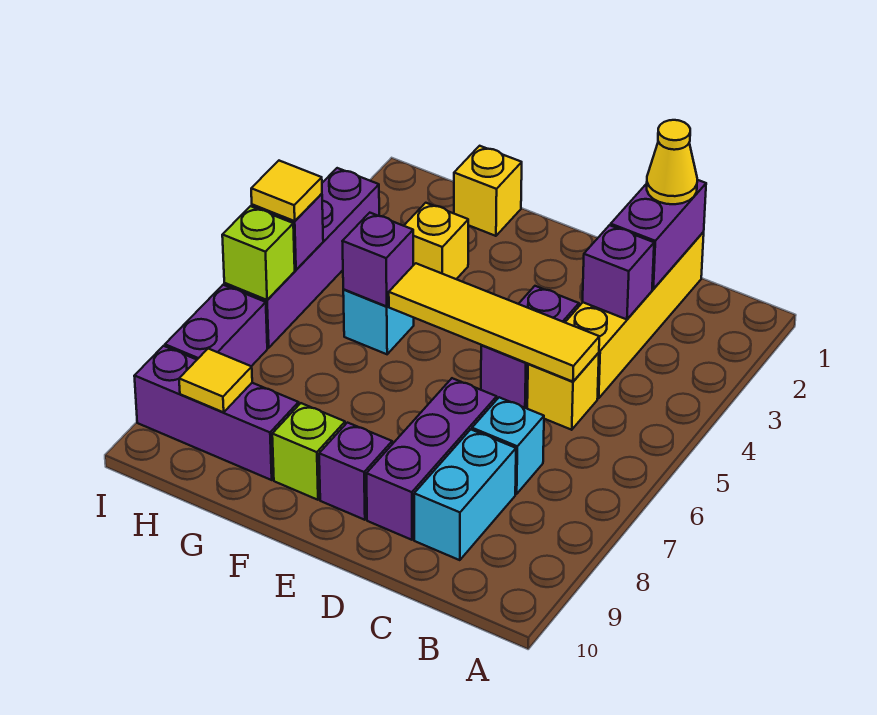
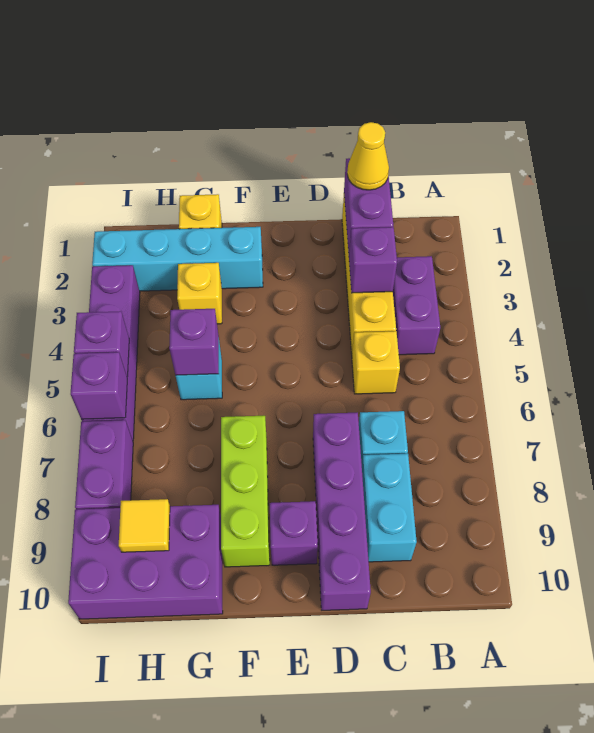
yellow 1x4 tile [389,263,599,382] -> none
purple 1x2 brick [481,286,579,408] -> purple 1x2 brick moved to [393,256,440,355]
purple 1x3 brick [366,378,497,540] -> purple 1x4 brick [313,413,371,610]
none -> cyan 1x4 brick [92,227,263,291]
lime 1x1 brick [272,403,345,500] -> lime 1x3 brick [221,416,270,567]
purple 1x3 brick [134,346,299,480] -> purple 2x3 brick [68,505,223,619]
yellow 1x1 tile [251,161,322,221] -> none
lime 1x1 brick [222,206,295,300] -> purple 1x1 brick [71,352,127,419]

